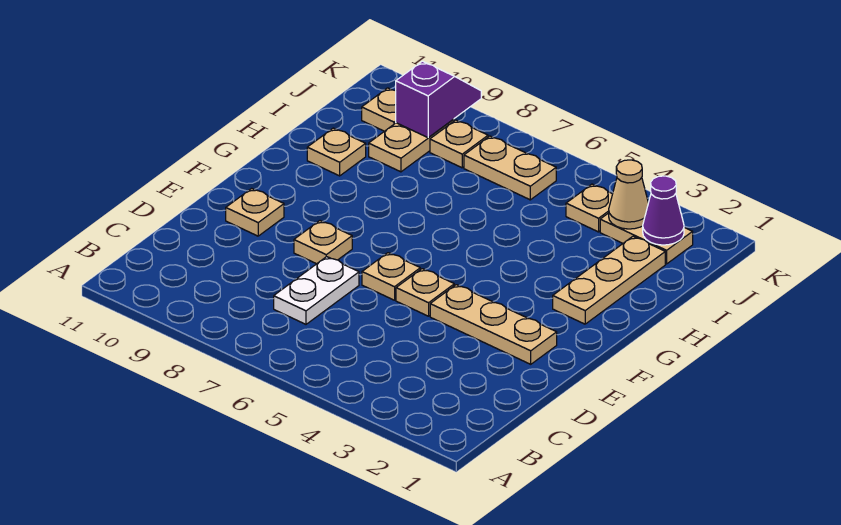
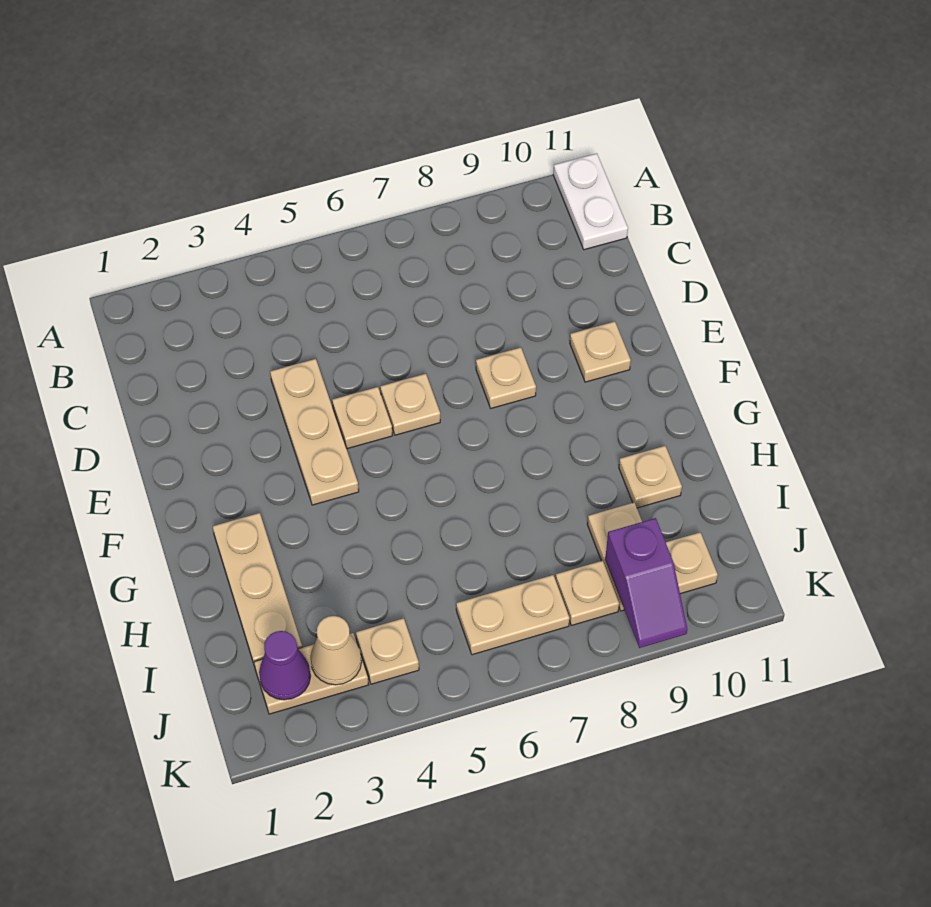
white 1x2 plate [274,257,359,324] -> white 1x2 plate moved to [553,153,628,250]
tan 1x3 plate [430,285,557,364] -> tan 1x3 plate turned to [270,359,359,505]

